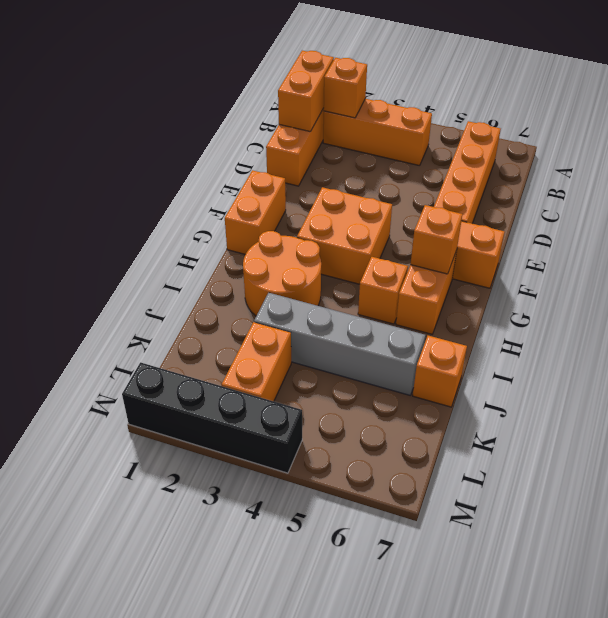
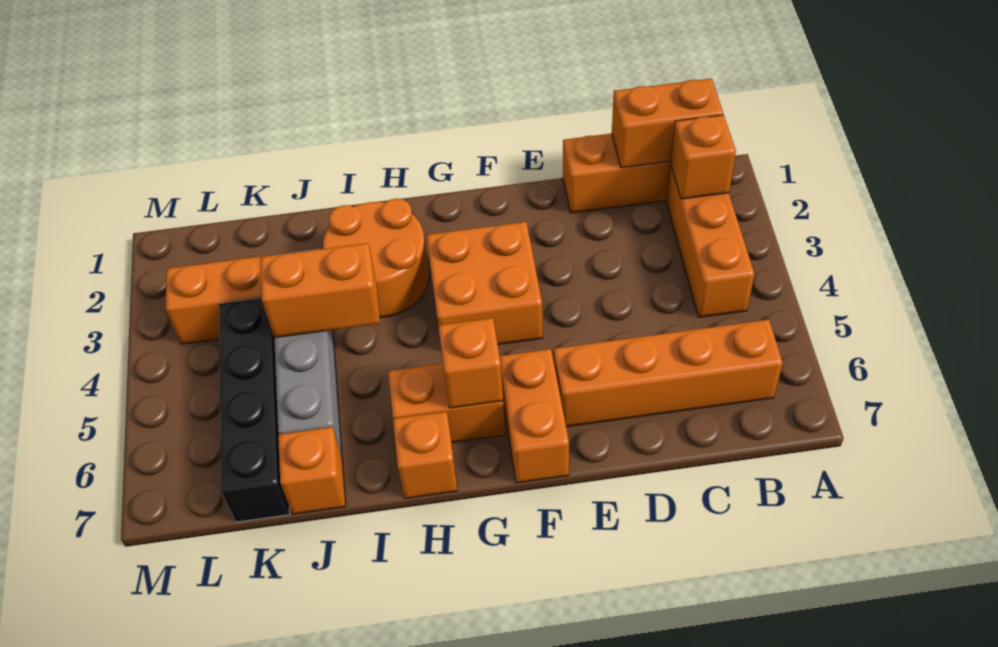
orange 1x2 brick [225,170,286,254] -> orange 1x2 brick moved to [260,243,380,338]
orange 1x1 brick [358,257,408,324] -> orange 1x1 brick moved to [393,411,458,498]
black 1x4 brick [122,362,302,473] -> black 1x4 brick moved to [219,298,290,522]

